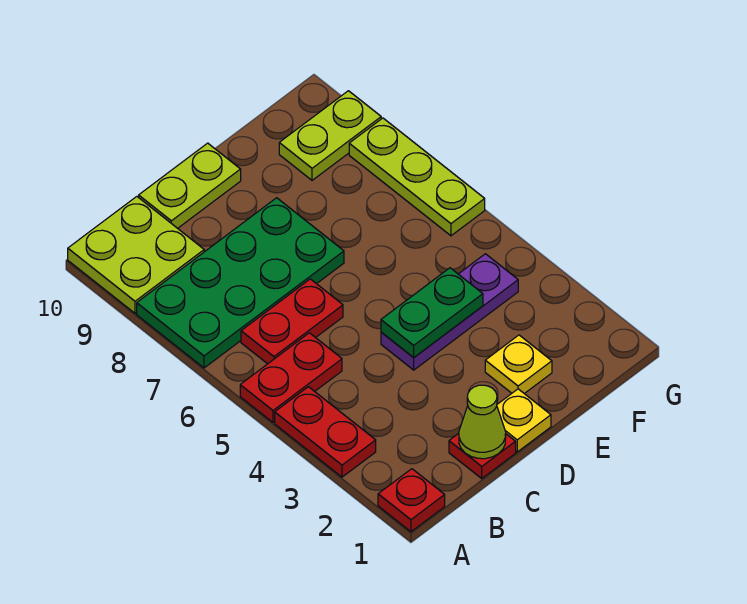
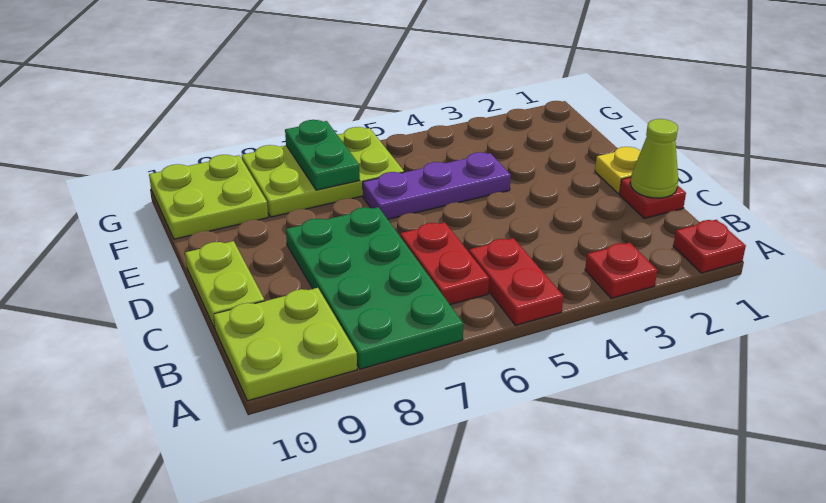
red 1x2 plate [275,387,376,477] -> red 1x1 plate [585,243,657,298]
purple 1x3 plate [381,254,518,370] -> purple 1x3 plate turned to [363,152,511,219]
green 1x2 plate [381,268,483,358] -> green 1x2 plate moved to [285,120,360,190]
yellow 1x1 plate [485,335,552,394] -> none
lime 1x2 plate [279,91,381,180] -> lime 2x2 plate [149,155,268,239]
lime 1x3 plate [349,118,485,236] -> lime 2x3 plate [242,127,404,217]

